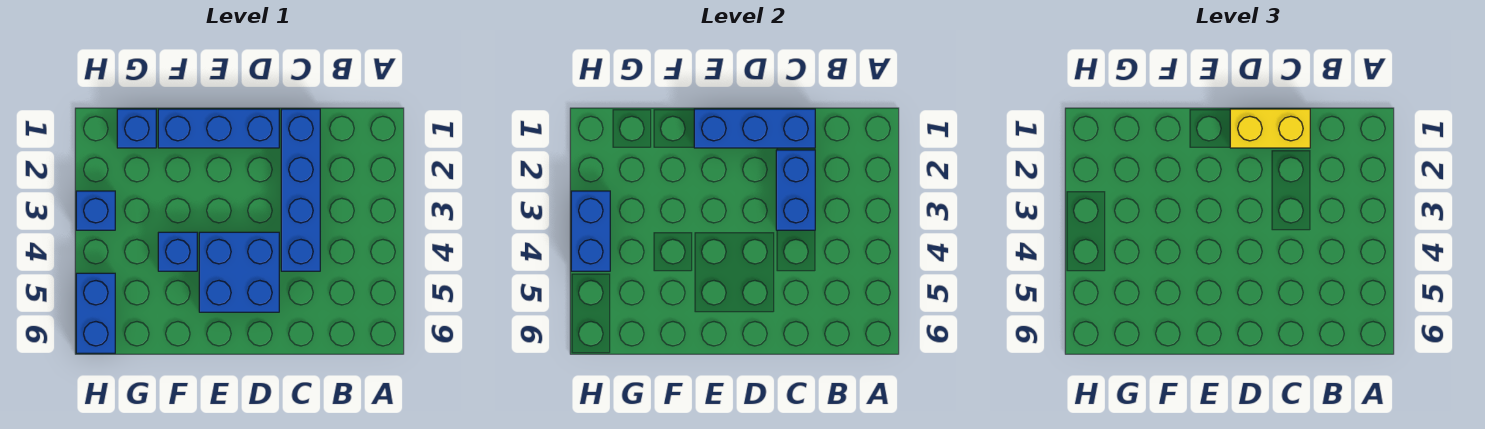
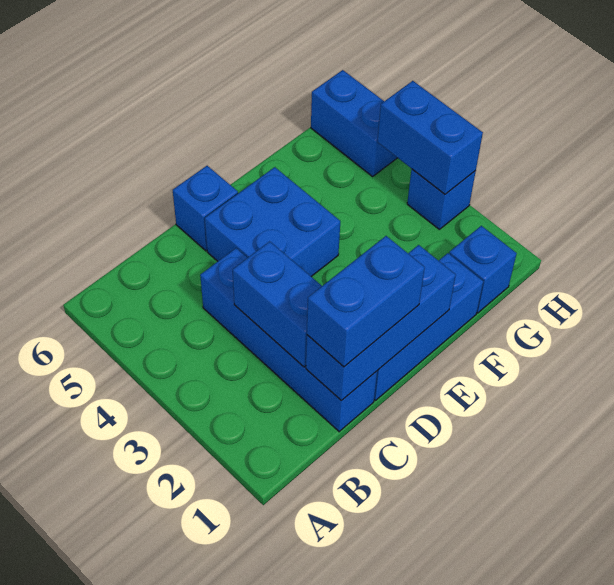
yellow 1x2 brick [1230,109,1310,148] -> blue 1x2 brick [307,236,425,367]
blue 1x1 brick [158,232,197,271] -> blue 1x1 brick moved to [173,166,238,251]

